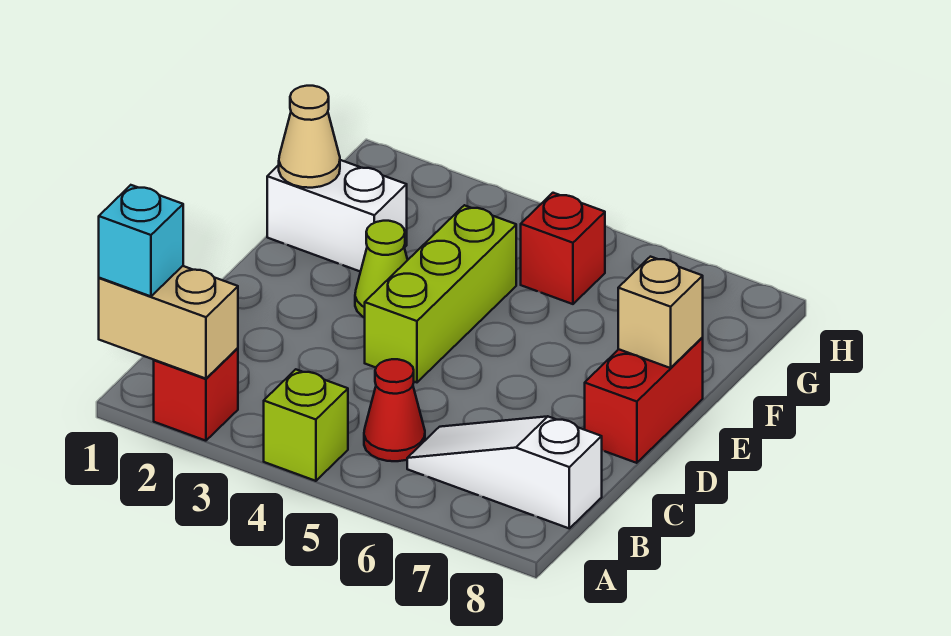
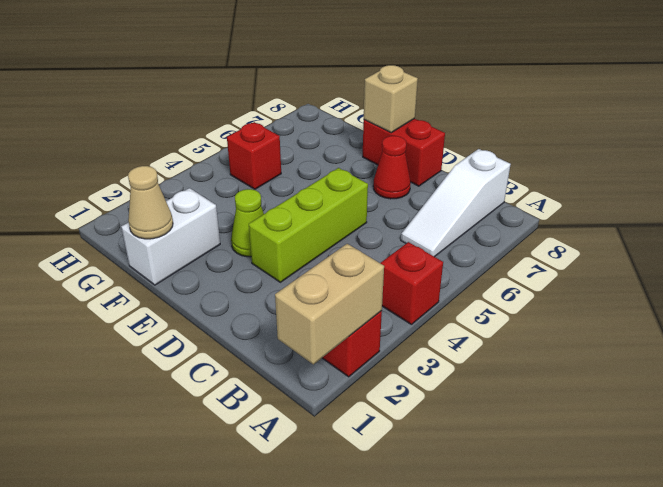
cyan 1x1 brick [99,185,183,296] -> none
lime 1x1 brick [264,369,348,481] -> red 1x1 brick [380,242,443,325]
red 1x1 cone [364,359,425,461] -> red 1x1 cone moved to [373,136,411,199]
lime 1x3 brick [365,205,516,382] -> lime 1x3 brick turned to [249,168,368,282]

